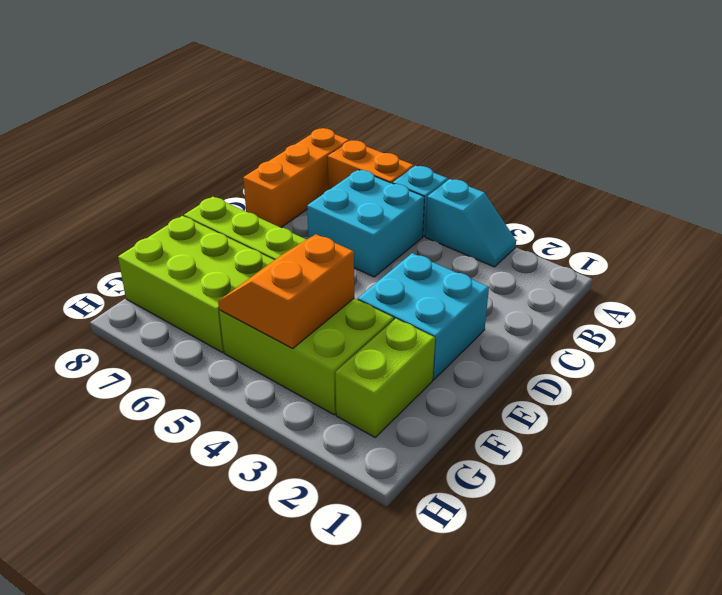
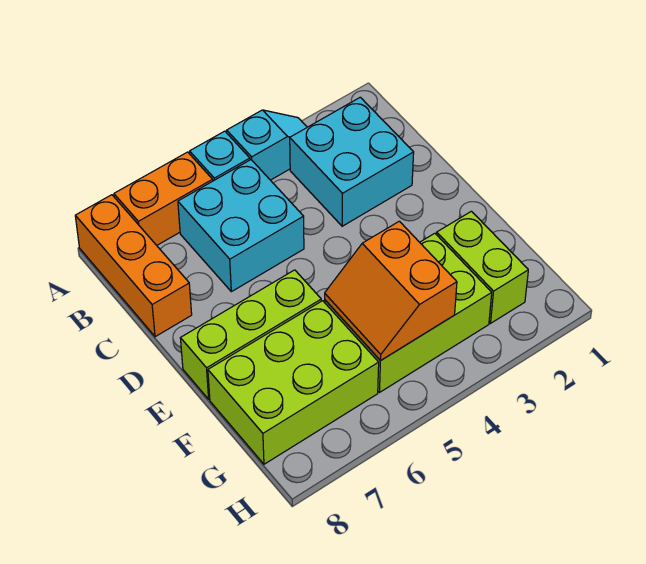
cyan 2x2 brick [358,253,489,380] -> cyan 2x2 brick moved to [290,97,414,226]

